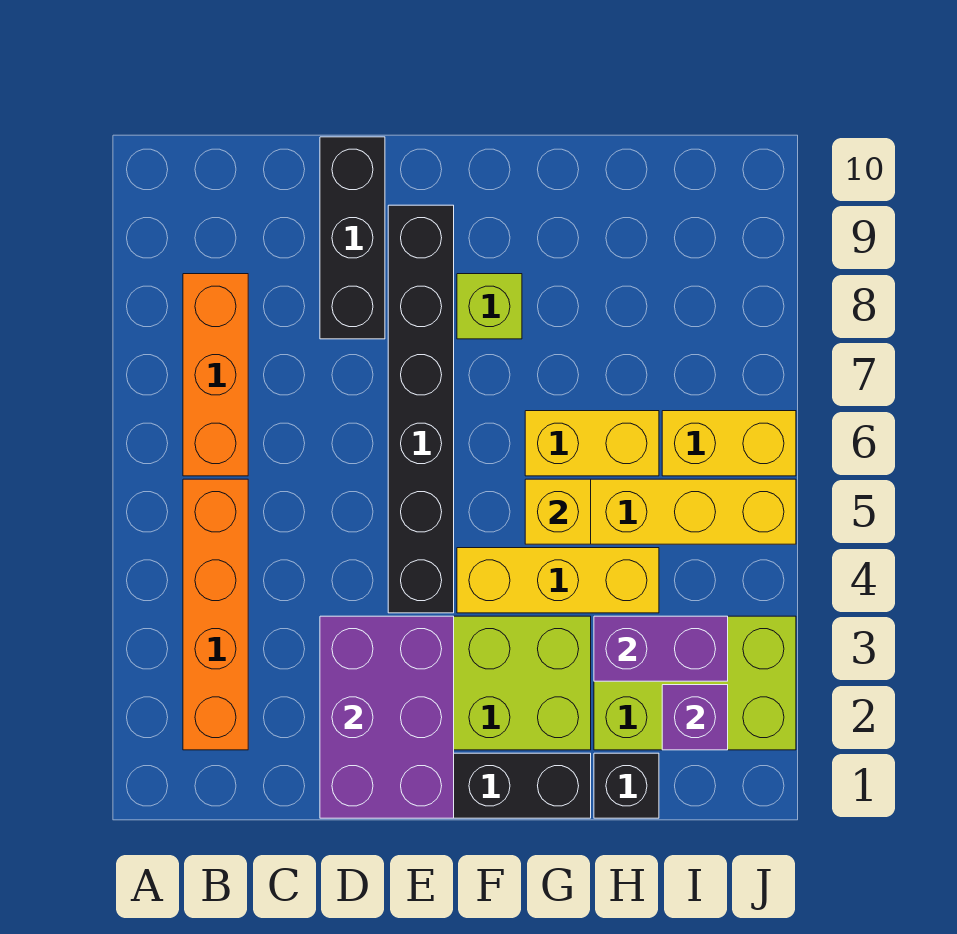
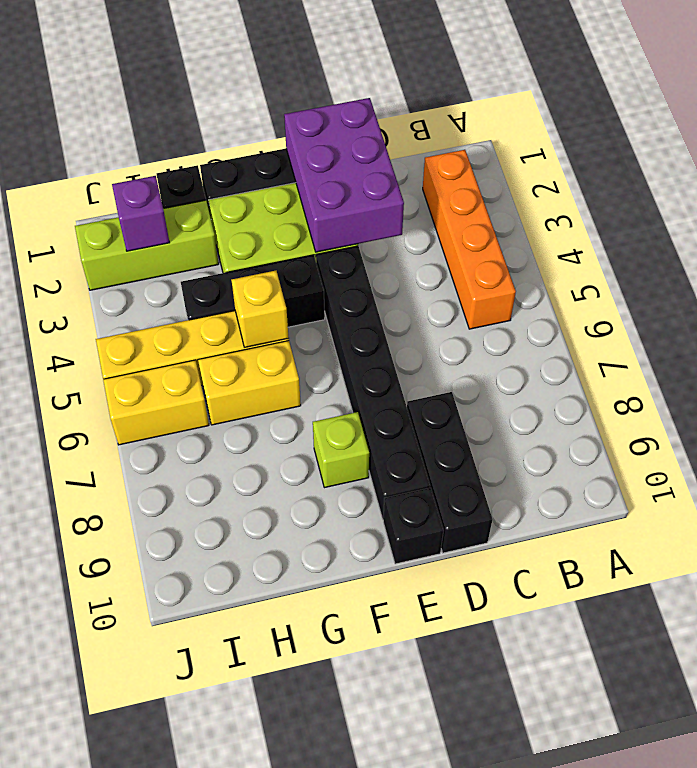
orange 1x3 brick [183,274,248,476] -> none
none -> black 1x1 brick [383,488,444,564]
yellow 1x3 brick [457,548,659,613] -> black 1x3 brick [181,255,325,327]
lime 2x3 brick [594,616,796,750] -> lime 1x3 brick [75,200,219,290]
purple 1x2 brick [594,616,728,681] -> none

